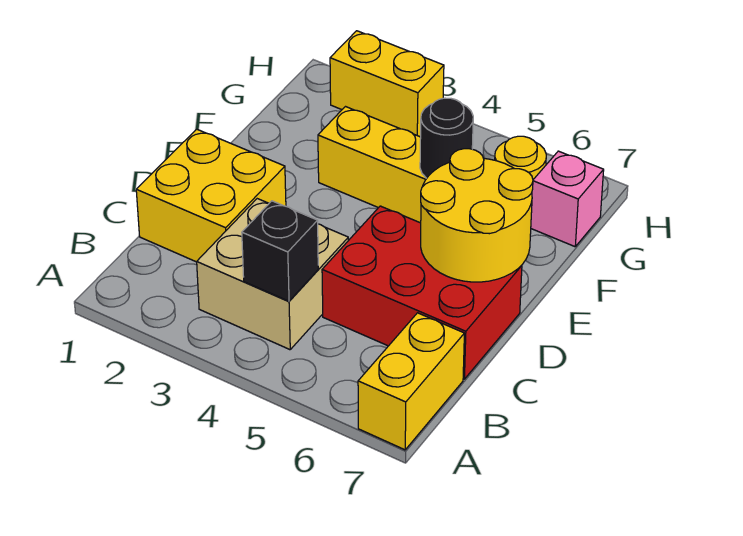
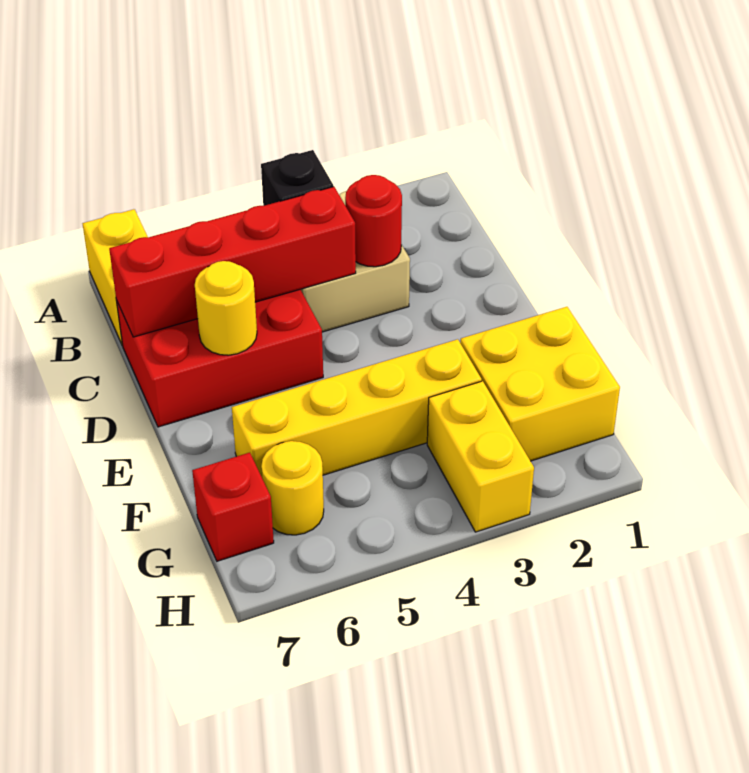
yellow 2x2 brick [136,129,286,262] -> yellow 2x2 brick moved to [460,307,620,461]
none -> red 1x1 round brick [345,175,402,267]
none -> red 1x4 brick [109,187,356,337]
yellow 2x2 round brick [421,149,533,282] -> yellow 1x1 round brick [195,261,257,355]
black 1x1 round brick [420,98,473,178] -> none
pink 1x1 brick [531,151,604,247] -> red 1x1 brick [192,453,274,561]
yellow 1x2 brick [330,31,444,137] -> yellow 1x2 brick turned to [427,381,534,532]

